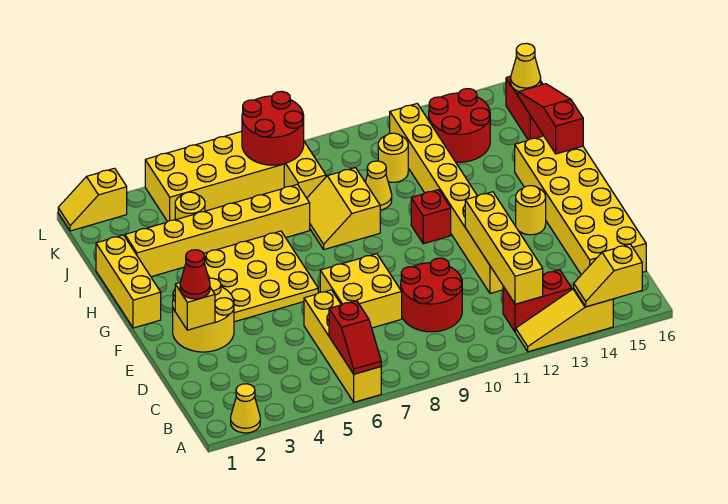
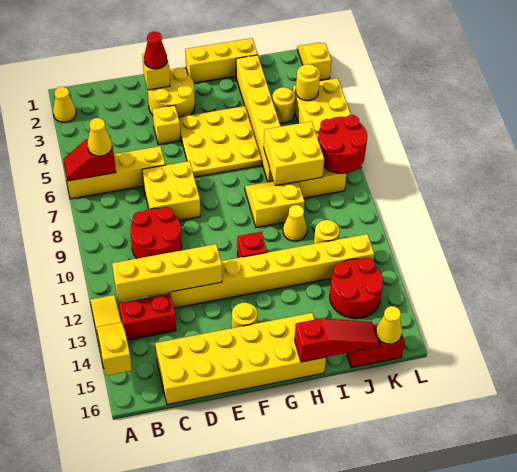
none -> yellow 1x1 cone [87,118,112,156]
red 1x2 brick [503,270,572,332] -> red 1x2 brick turned to [119,293,176,340]
none -> yellow 1x1 brick [153,105,180,145]
none -> yellow 2x2 brick [264,121,324,186]
none -> yellow 1x1 round brick [296,64,320,101]

